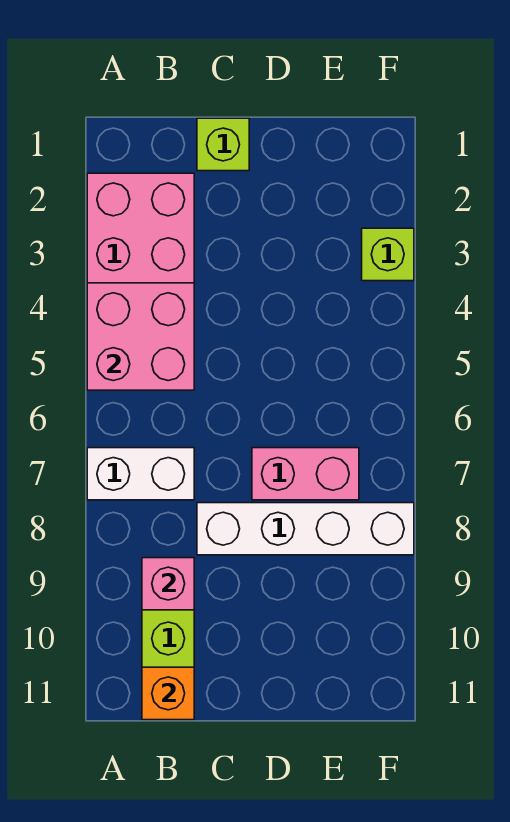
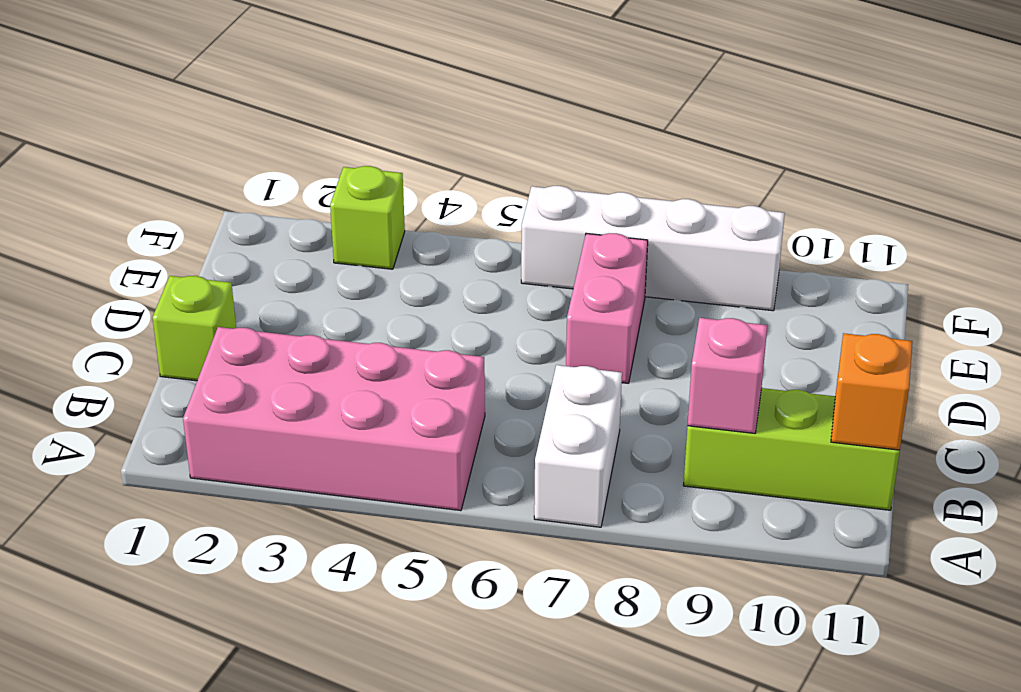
pink 2x2 brick [87,283,194,390] -> none
white 1x4 brick [197,503,414,555] -> white 1x4 brick turned to [521,186,785,311]

